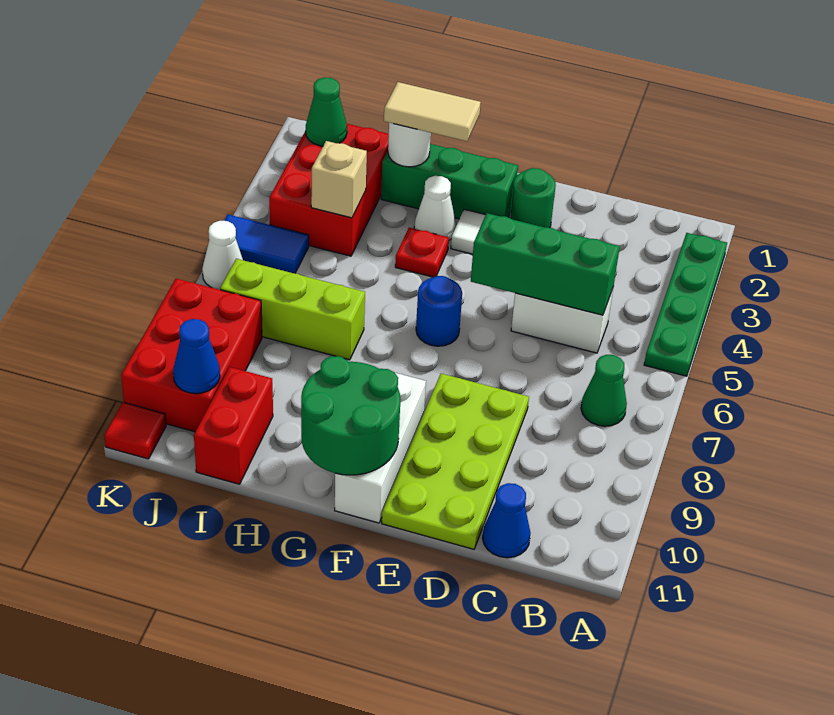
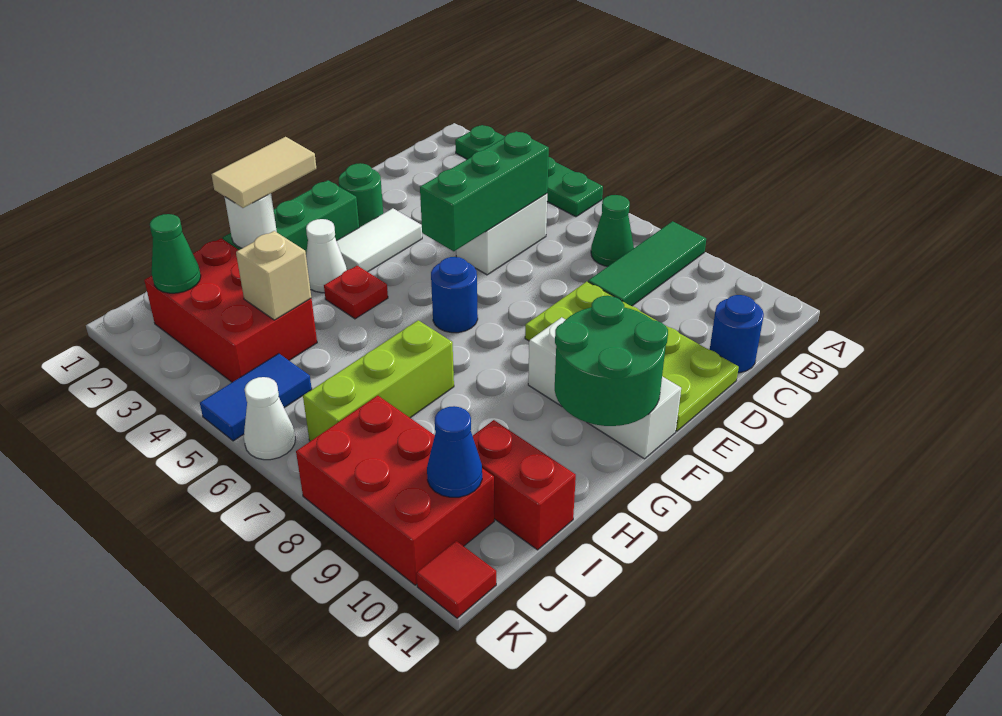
none -> green 1x3 tile [588,221,706,306]
blue 1x1 cone [483,483,530,558] -> blue 1x1 round brick [710,295,764,373]

